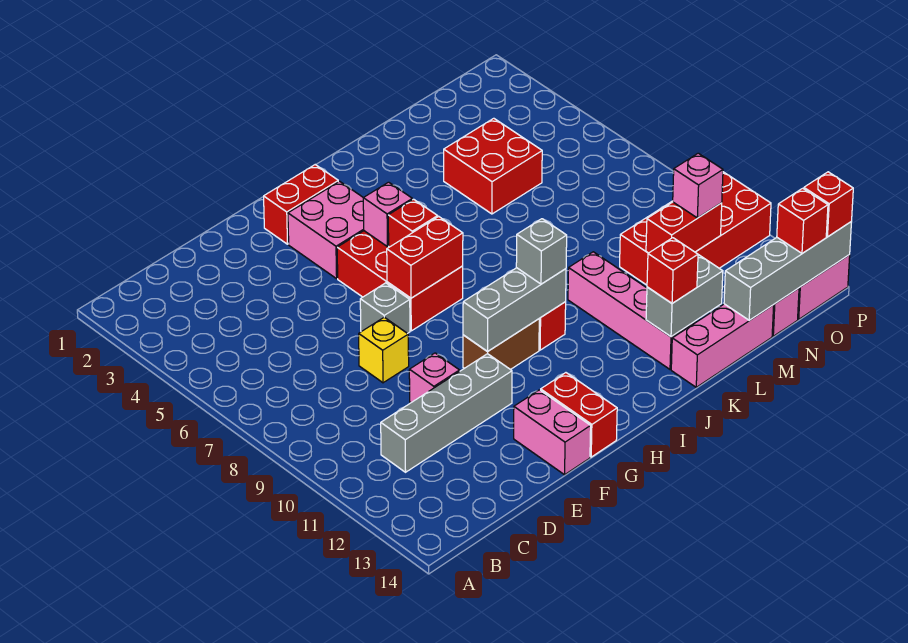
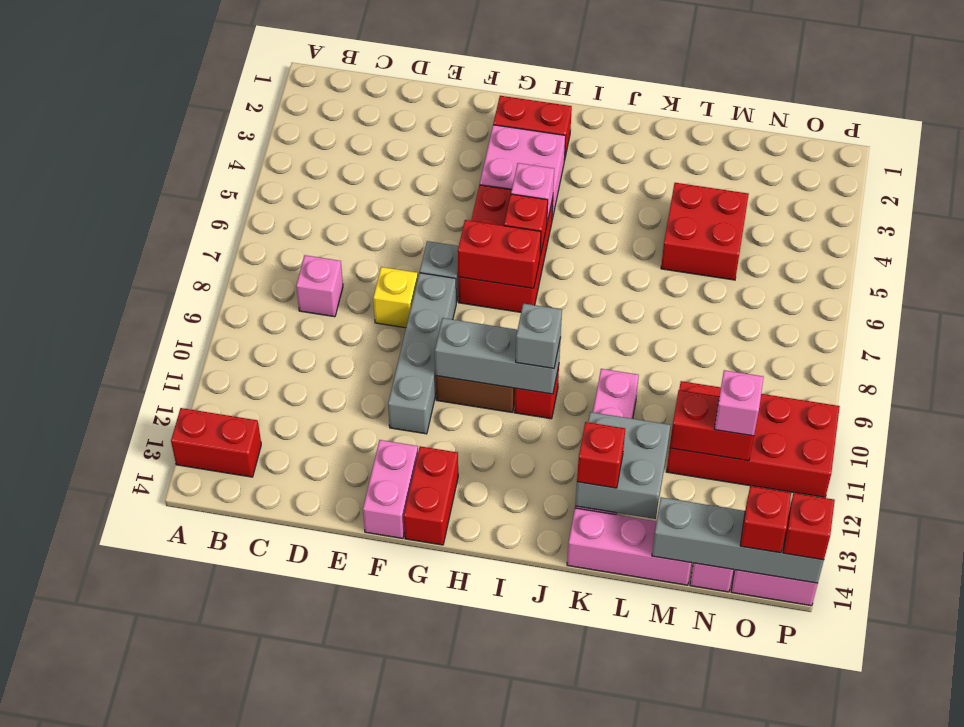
none -> red 1x2 brick [171,408,261,477]
grey 1x4 brick [381,354,512,472] -> grey 1x4 brick turned to [388,273,456,434]
pink 1x1 brick [409,353,460,403] -> pink 1x1 brick moved to [296,255,343,317]
grey 1x2 brick [646,255,723,337] -> grey 2x2 brick [575,412,670,519]

